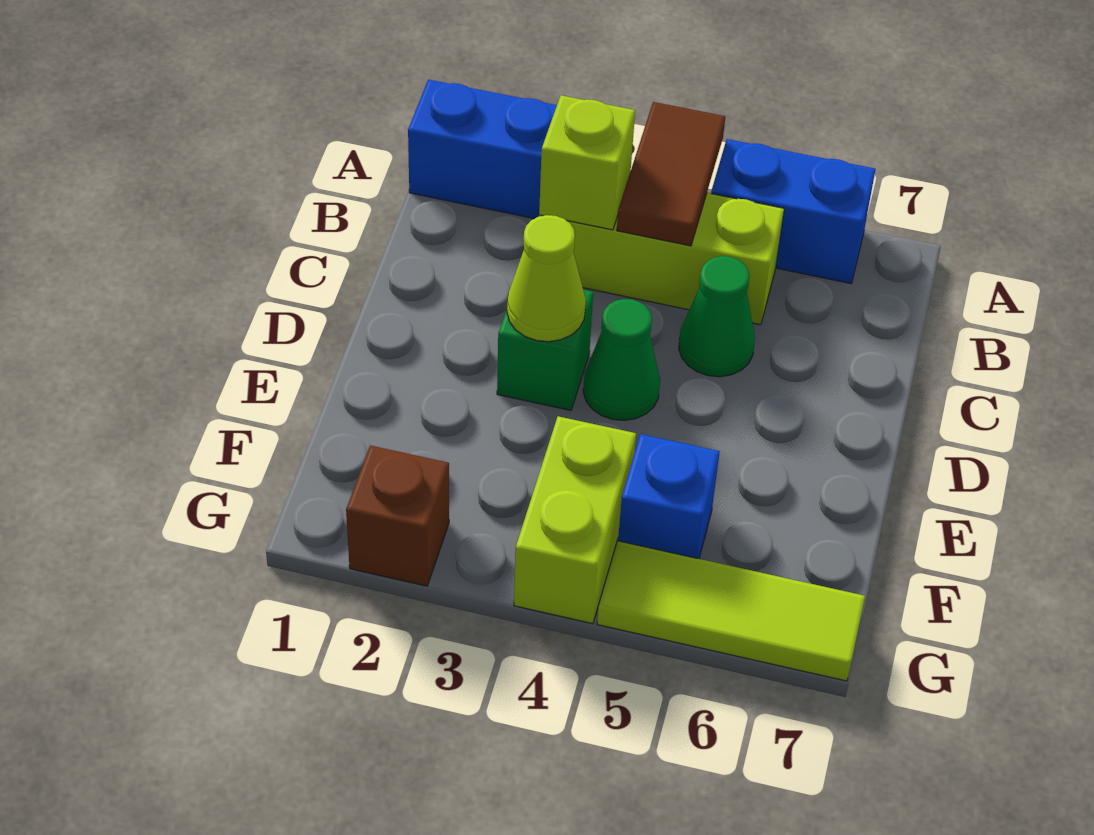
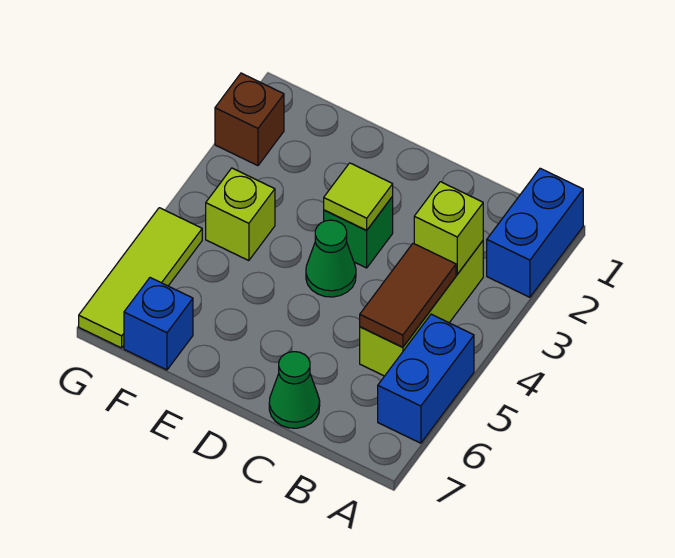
brown 1x2 tile [617,102,725,246] -> brown 1x2 tile turned to [360,243,456,347]
green 1x1 cone [679,256,755,377] -> green 1x1 cone moved to [269,352,320,428]
lime 1x1 cone [507,215,586,342] -> lime 1x1 tile [324,163,393,230]
lime 1x2 brick [514,416,636,624] -> lime 1x1 brick [206,168,275,261]
blue 1x1 brick [618,434,720,559] -> blue 1x1 brick moved to [124,278,193,370]

